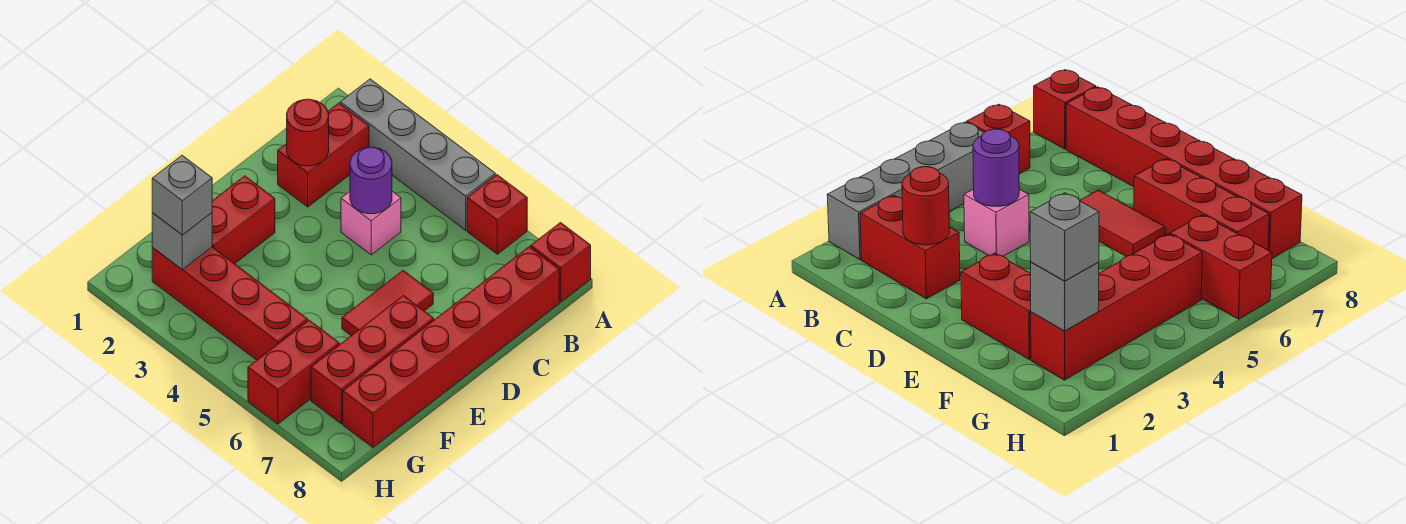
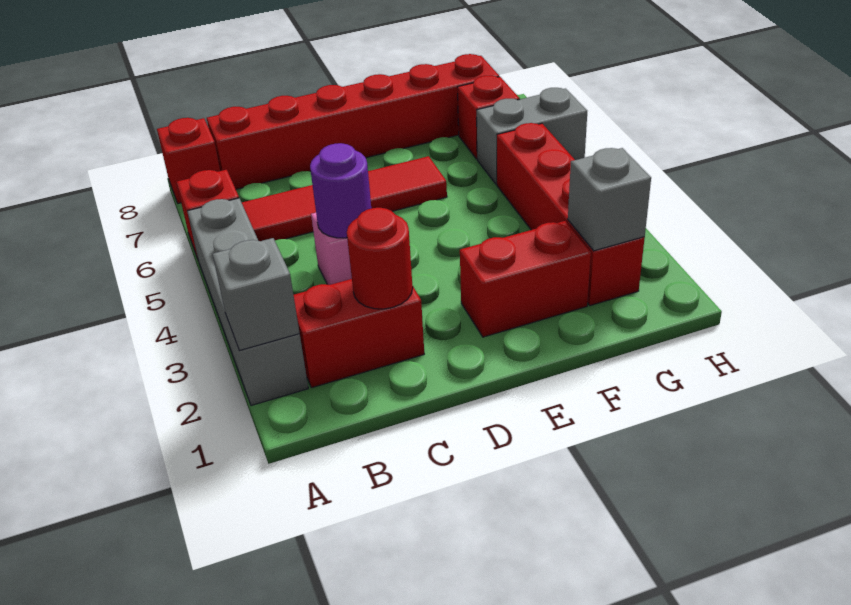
red 1x2 tile [342,271,433,336] -> red 1x4 tile [242,156,447,241]
red 1x3 brick [311,296,434,424] -> red 1x1 brick [458,76,520,159]
grey 1x1 brick [152,155,212,235] -> grey 1x1 brick moved to [213,238,300,351]
red 1x2 brick [248,320,339,424] -> grey 1x2 brick [477,88,587,184]

